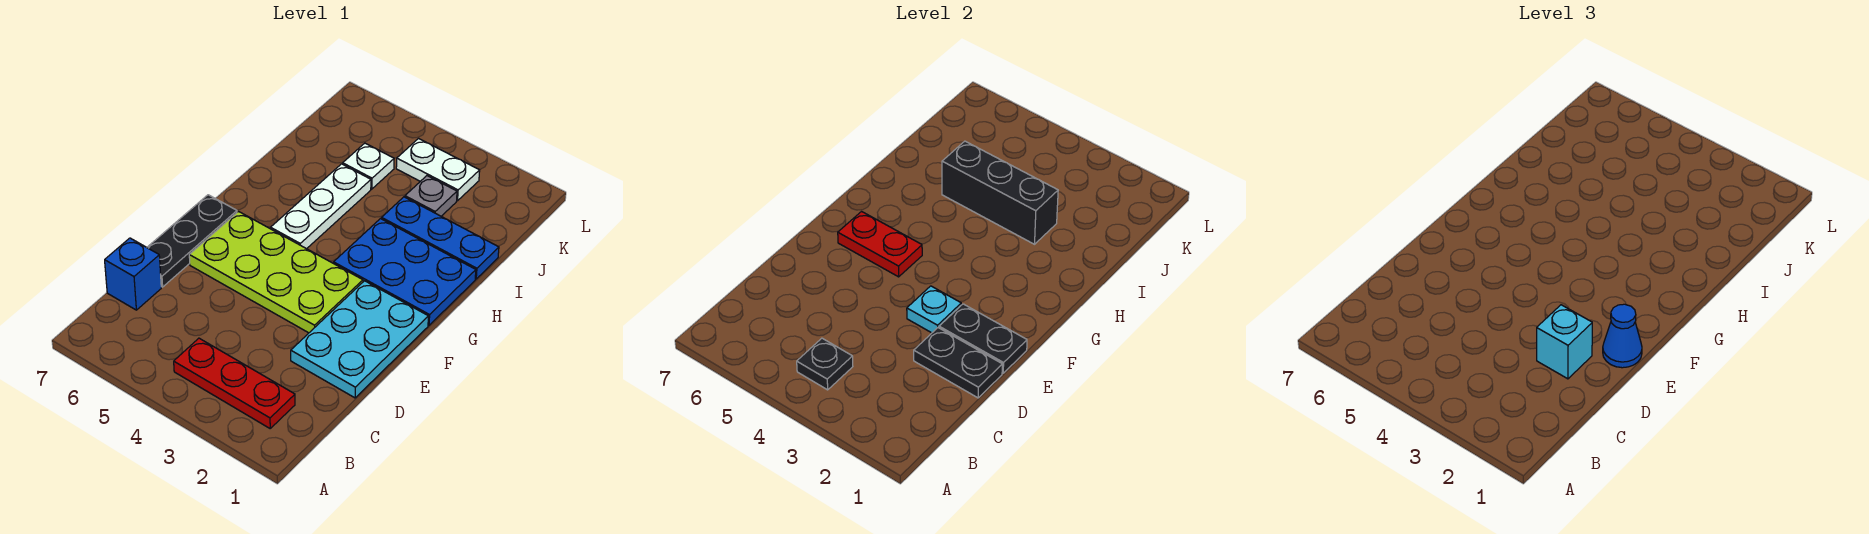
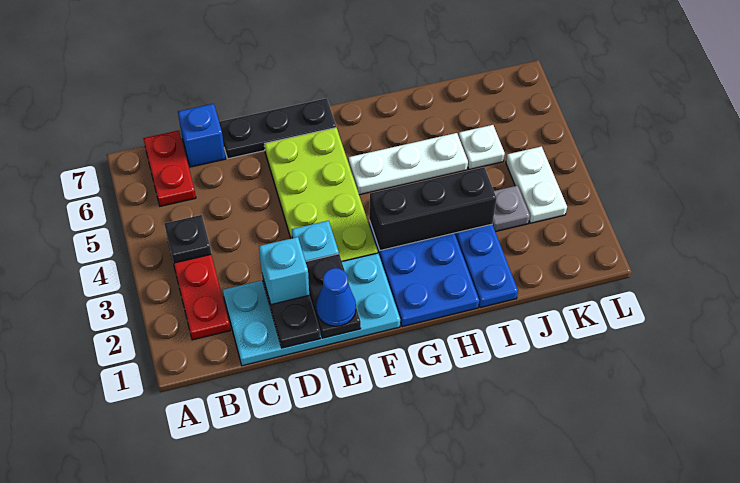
cyan 2x3 plate [291,281,428,398] -> cyan 2x4 plate [223,253,400,366]
red 1x2 plate [838,212,922,277] -> red 1x2 plate moved to [143,130,196,206]
black 1x3 brick [942,141,1058,244] -> black 1x3 brick turned to [369,167,496,250]

